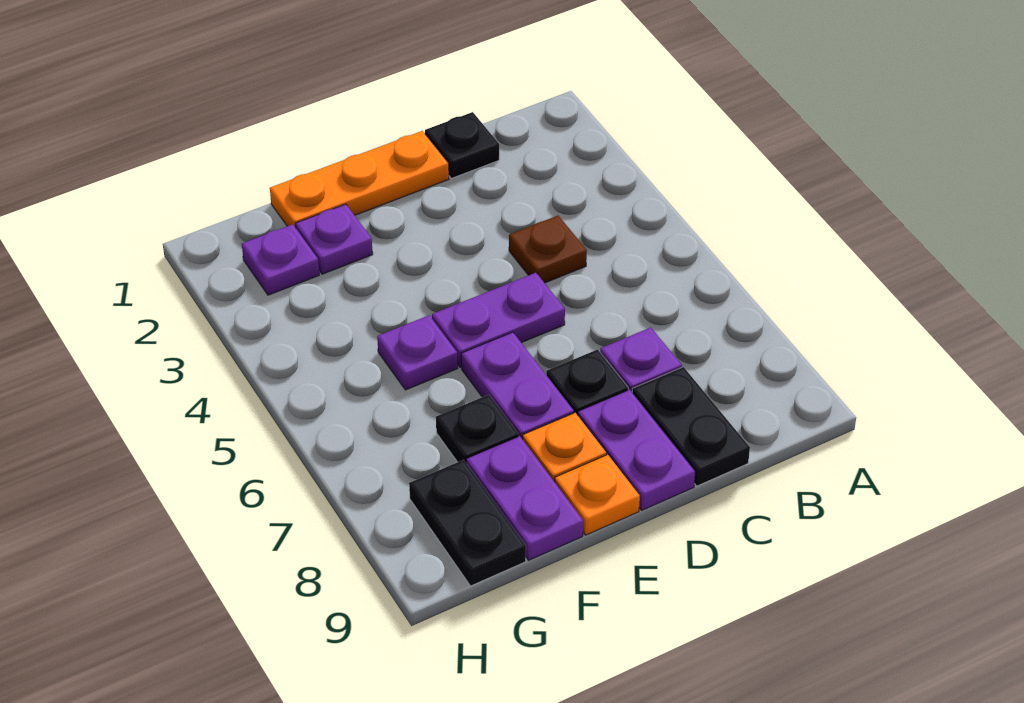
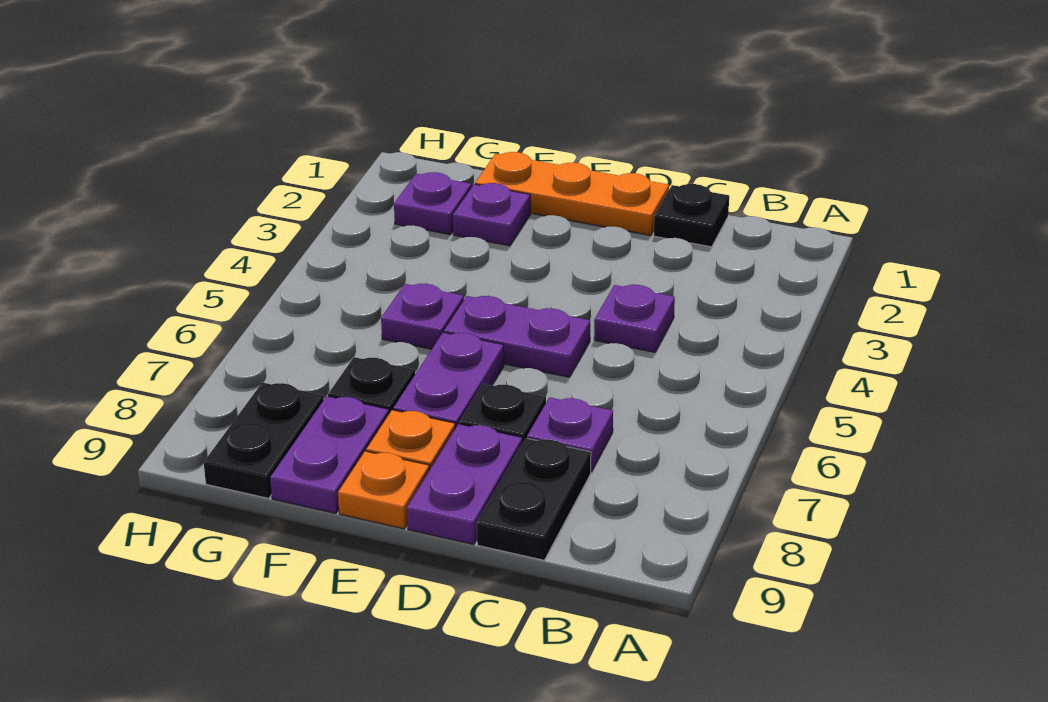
brown 1x1 plate [509,216,587,283] -> purple 1x1 plate [594,285,675,352]

